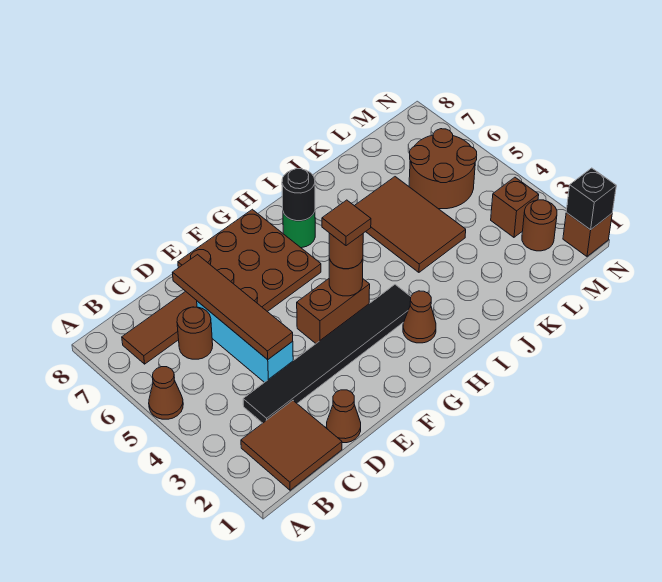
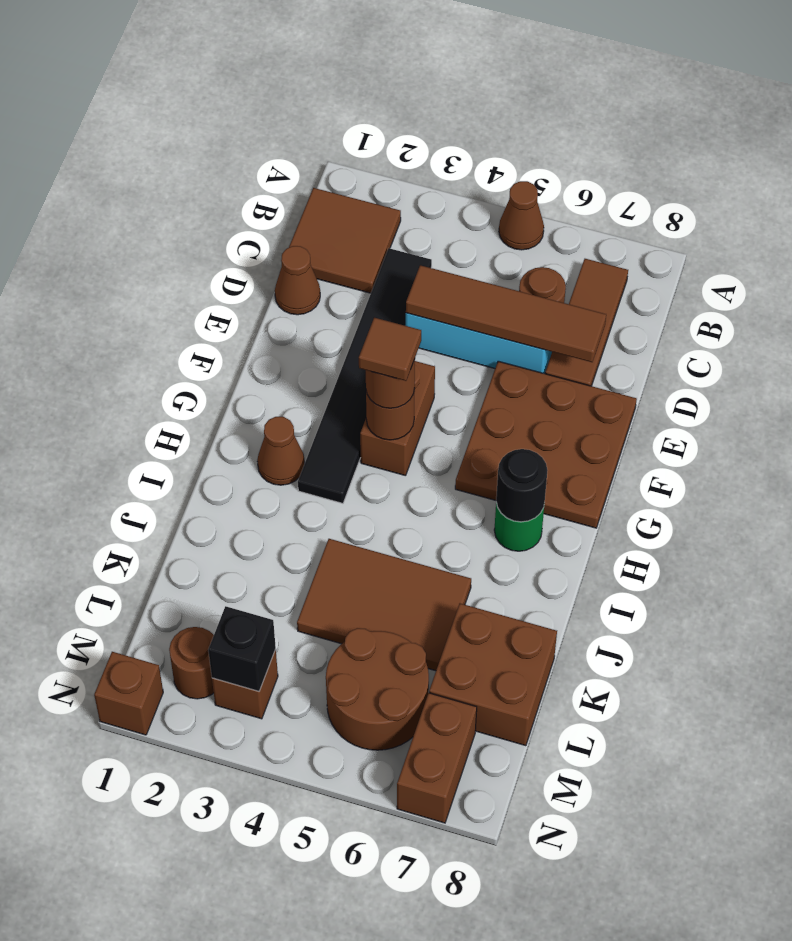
none -> brown 2x2 brick [429,604,557,746]
none -> brown 1x2 brick [397,693,477,823]
black 1x1 brick [566,168,616,230] -> black 1x1 brick moved to [208,606,276,691]

